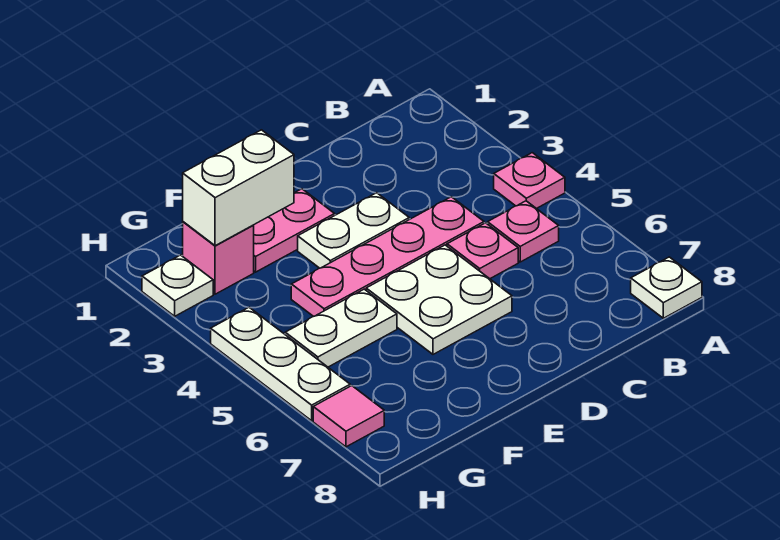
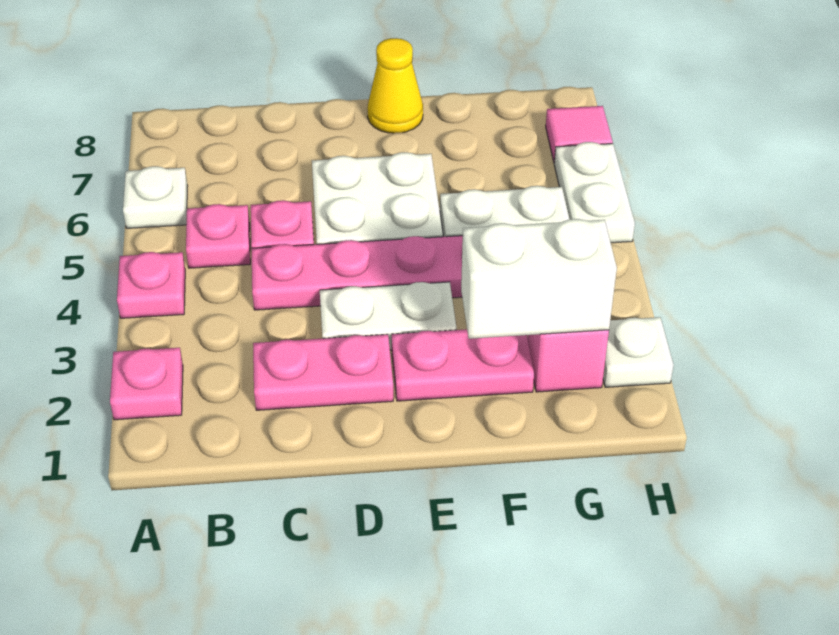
none -> pink 1x1 plate [110,348,183,420]
white 1x1 plate [631,257,702,318] -> white 1x1 plate moved to [123,166,187,228]
none -> pink 1x2 plate [253,334,393,410]
none -> yellow 1x1 cone [367,38,423,133]
white 1x3 plate [211,307,350,421] -> white 1x2 plate [554,142,635,243]

